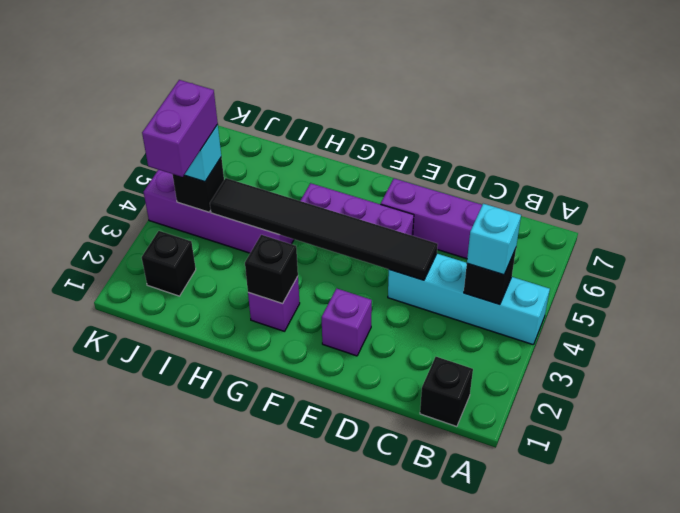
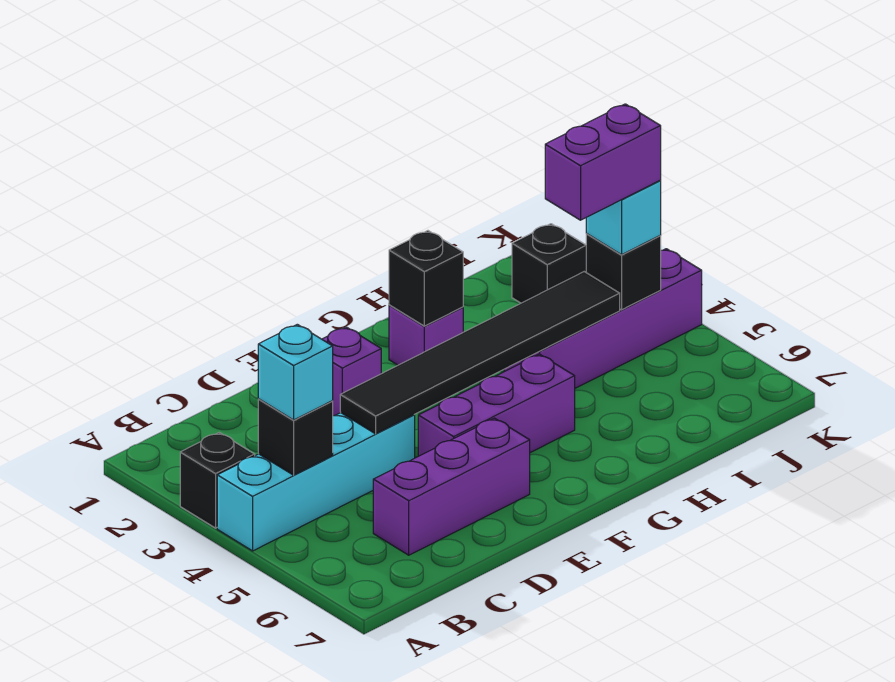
black 1x1 brick [420,357,473,427] -> black 1x1 brick moved to [180,433,255,528]
purple 1x2 brick [142,80,218,177] -> purple 1x2 brick turned to [545,104,661,220]

